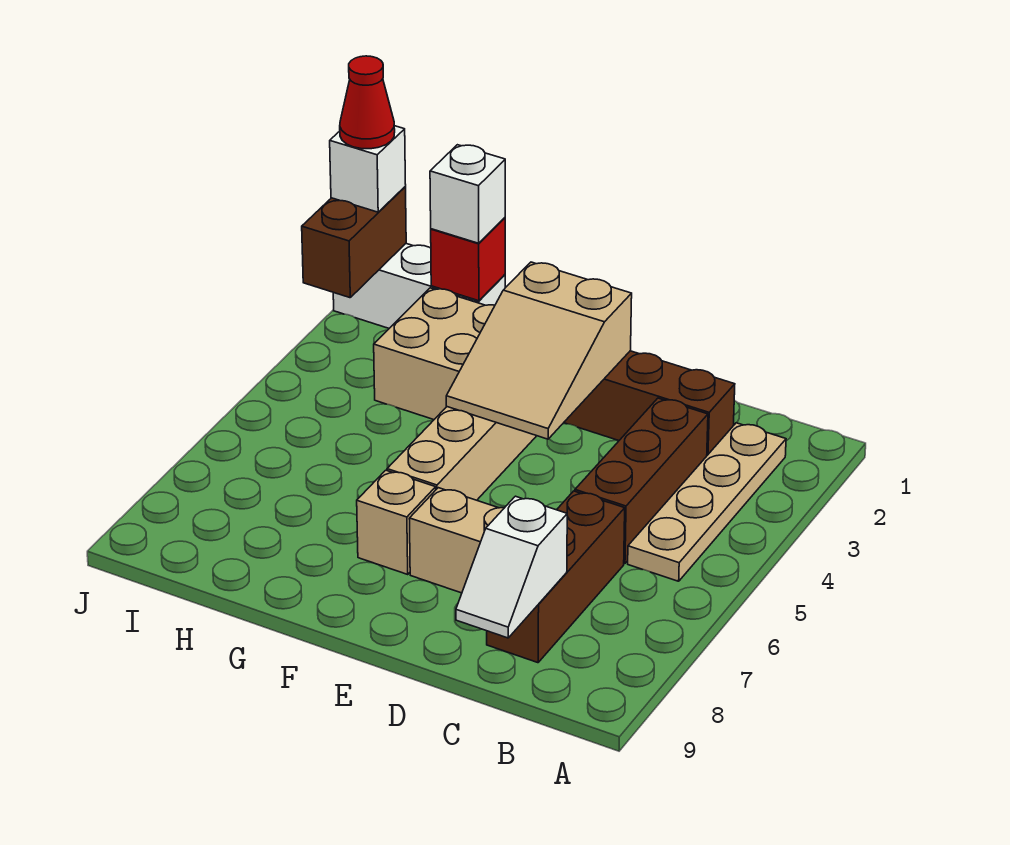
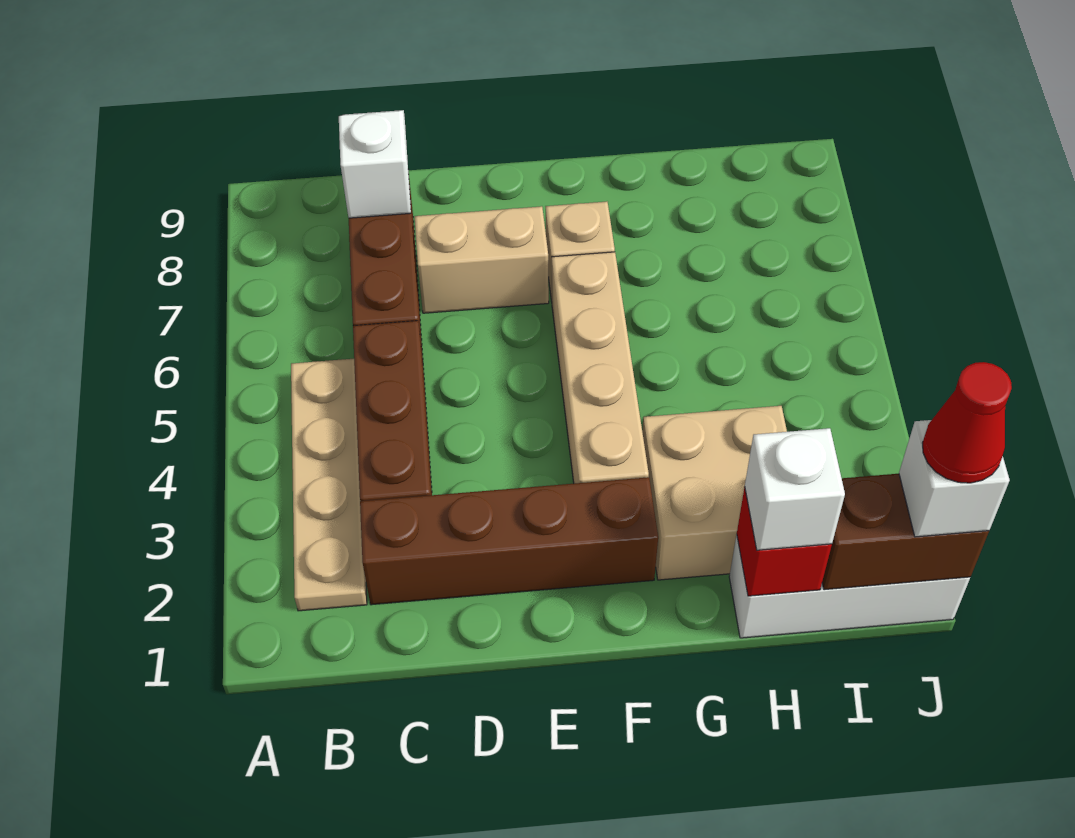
tan 2x3 slope [446,262,632,439] -> none
brown 1x2 brick [302,187,406,298] -> brown 1x2 brick turned to [822,474,989,590]

